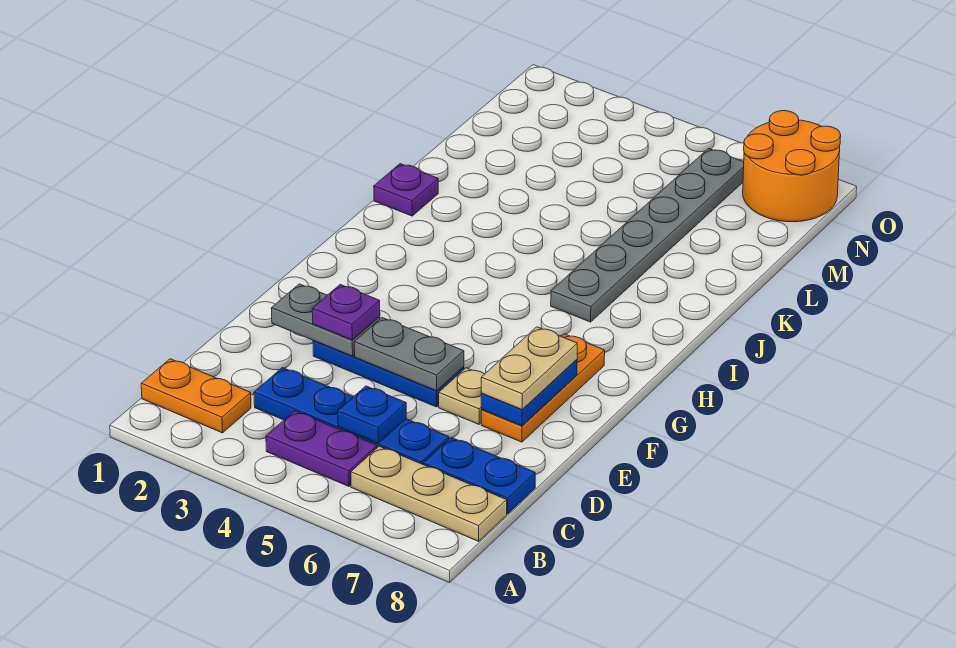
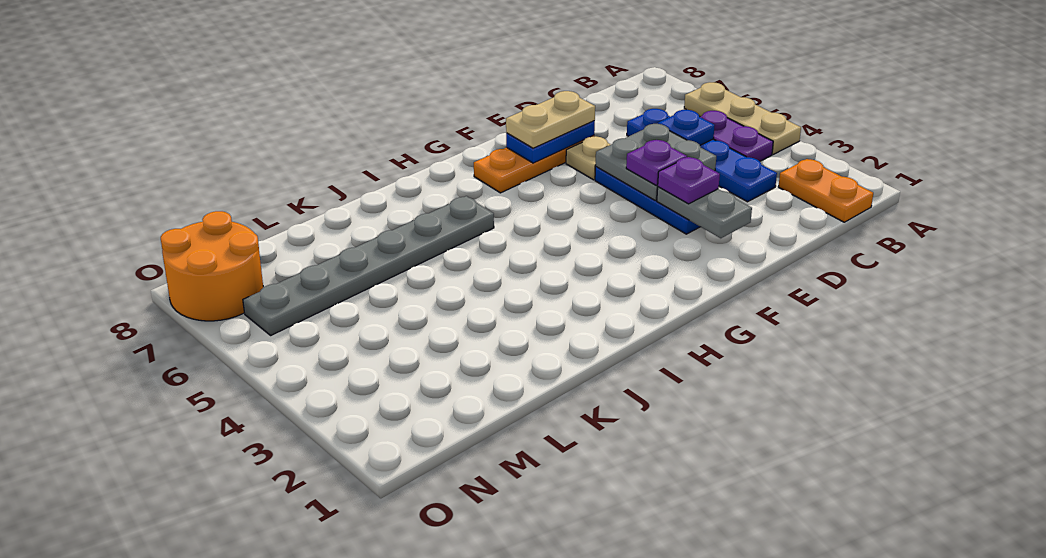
tan 1x3 plate [351,446,507,541] -> tan 1x3 plate moved to [684,82,801,154]
blue 1x2 plate [423,438,535,514] -> none
grey 1x2 plate [354,318,464,391] -> grey 2x2 plate [595,124,716,200]
purple 1x1 plate [374,164,438,216] -> purple 1x1 plate moved to [626,140,687,185]

